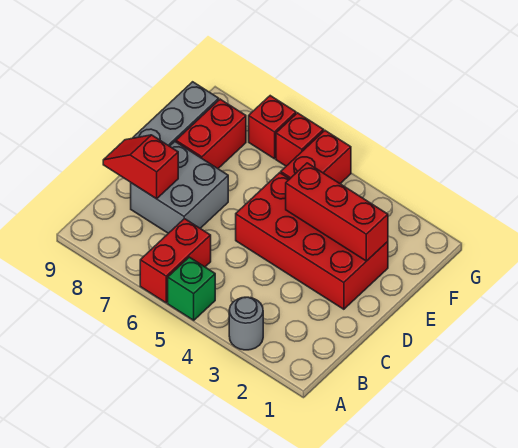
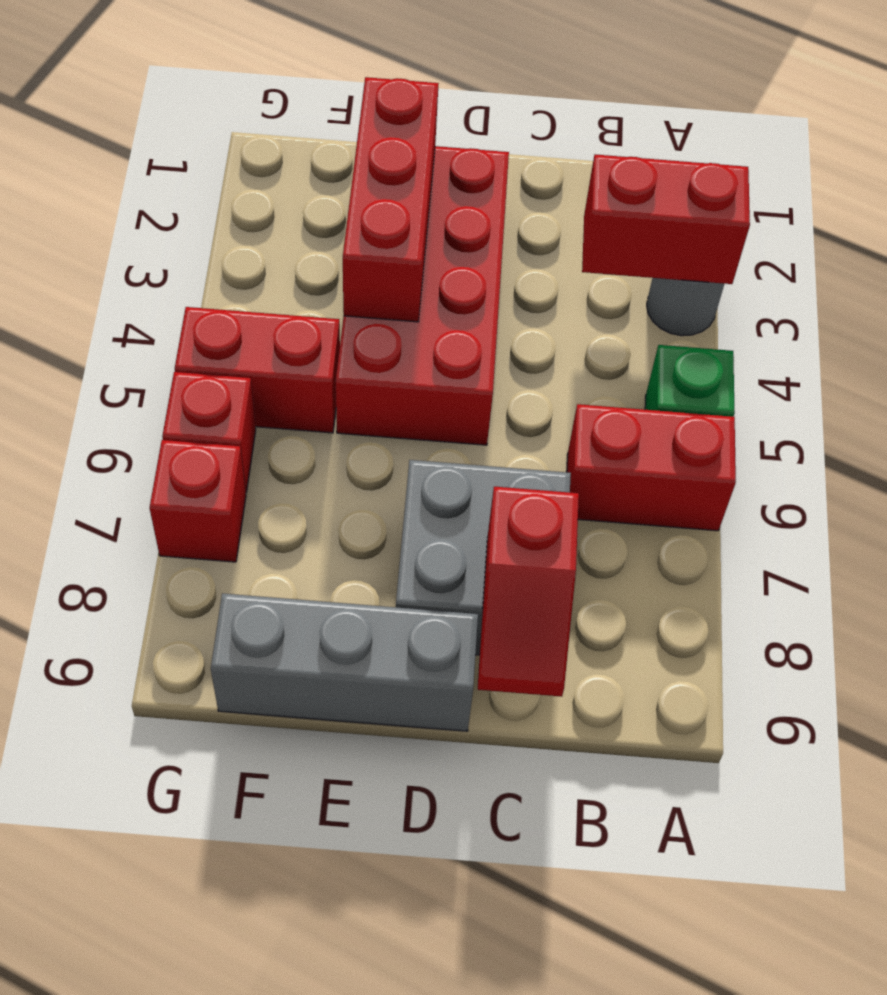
red 1x2 brick [176,99,246,168] -> red 1x2 brick moved to [582,154,750,284]

